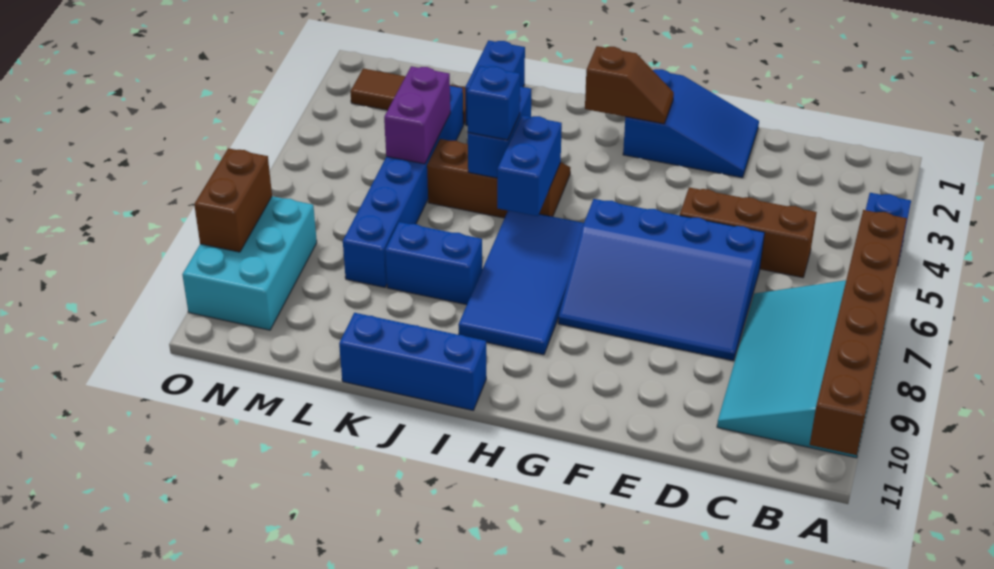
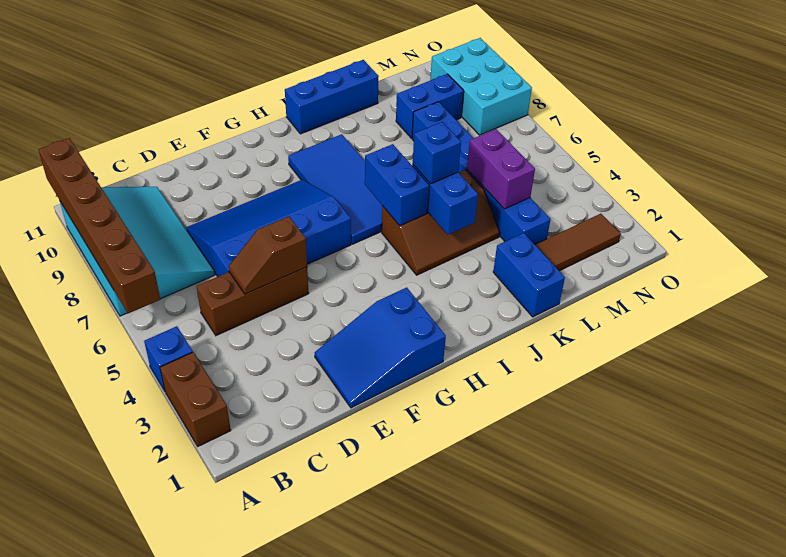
brown 1x2 slope [585,46,674,124] -> brown 1x2 slope moved to [228,216,307,294]
blue 1x2 brick [385,222,482,305] -> blue 1x2 brick moved to [396,74,464,138]
brown 1x2 brick [194,148,272,252] -> brown 1x2 brick moved to [160,352,231,446]

